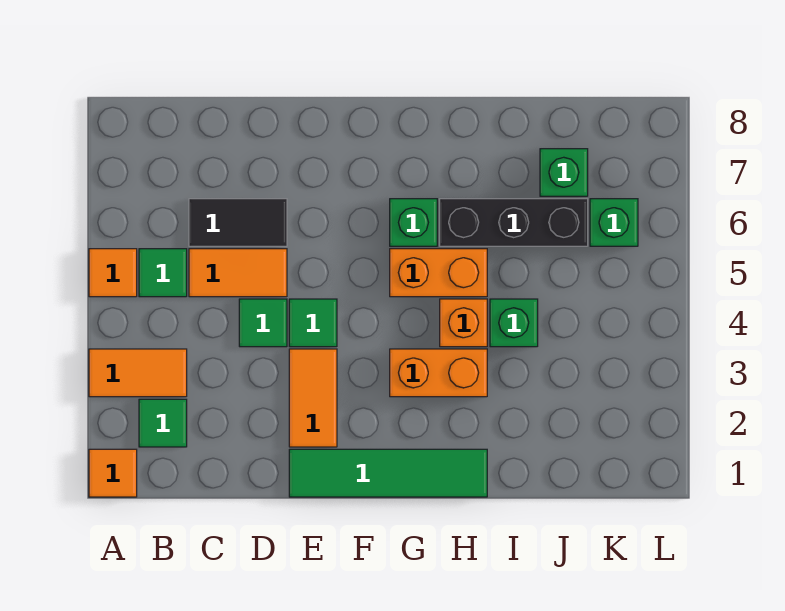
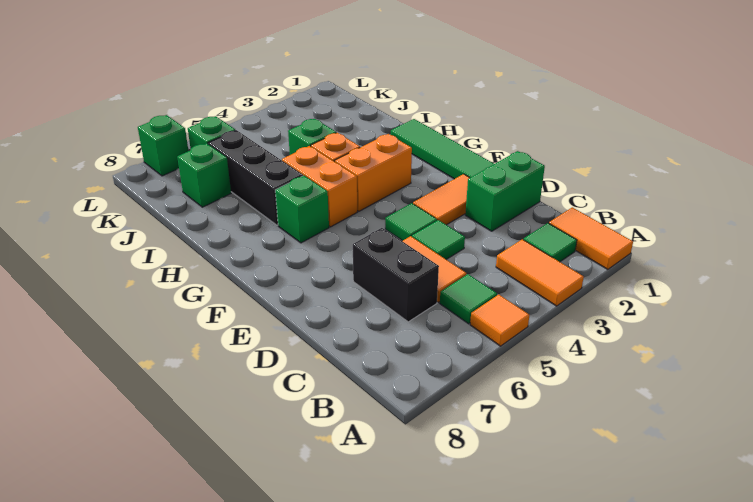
orange 1x1 tile [89,449,137,497] -> orange 1x2 tile [549,207,633,269]
black 1x2 tile [189,199,287,246] -> black 1x2 brick [353,228,439,322]
none -> green 1x2 brick [465,151,545,231]
orange 1x2 brick [390,349,487,397] -> orange 1x2 brick turned to [335,134,412,211]
none -> green 1x1 brick [138,115,188,176]

